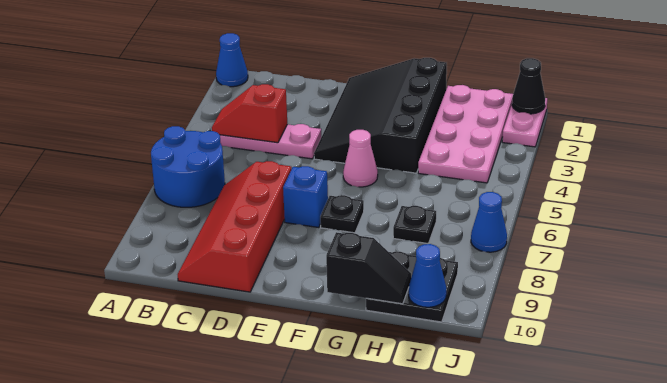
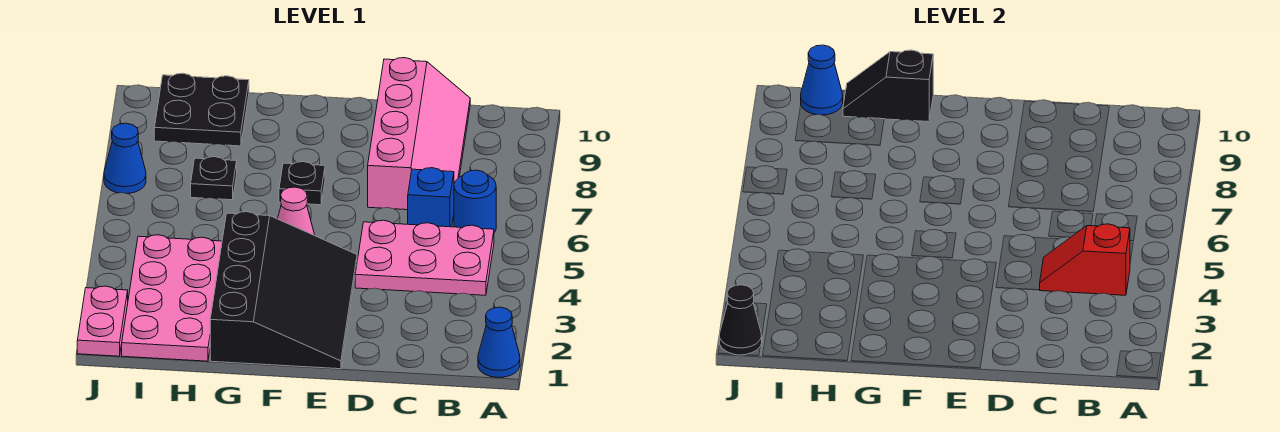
blue 2x2 round brick [151,126,225,207] -> blue 1x1 round brick [454,170,496,233]
pink 1x3 plate [220,124,321,159] -> pink 2x3 plate [355,220,494,295]
red 1x2 slope [212,84,287,143] -> red 1x2 slope turned to [1040,224,1130,295]
red 2x4 slope [178,161,291,292] -> pink 2x4 slope [368,58,470,210]
blue 1x1 brick [283,166,328,228] -> blue 1x1 brick moved to [408,168,454,227]

